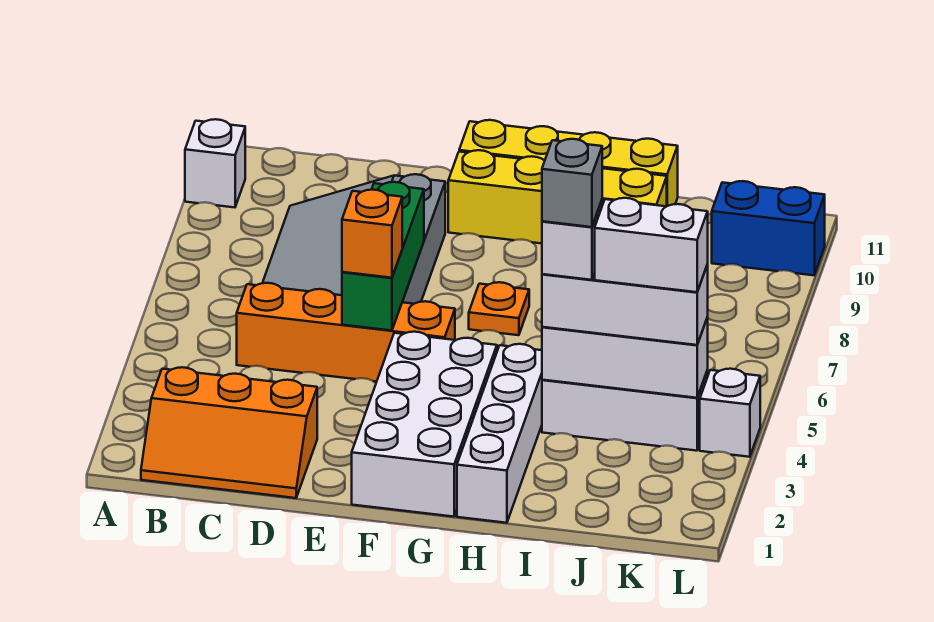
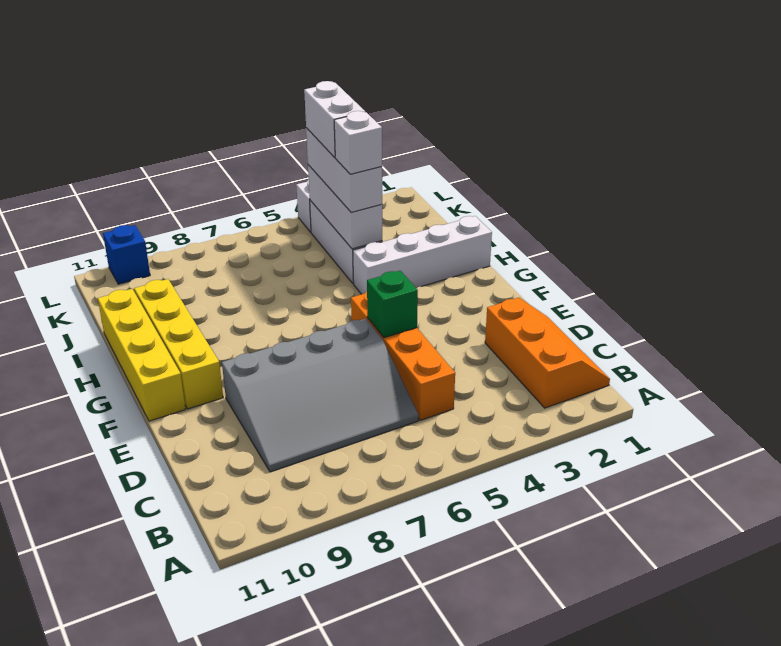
white 1x1 brick [185,119,245,207] -> none
green 1x3 brick [342,182,424,331] -> green 1x1 brick [367,271,418,338]
orange 1x1 brick [342,190,402,278] -> none
white 2x4 brick [352,332,497,517] -> none
orange 1x1 plate [469,282,529,335] -> none
grey 1x1 brick [542,139,602,227] -> none
blue 1x2 brick [712,181,825,275] -> blue 1x1 brick [103,225,150,284]

